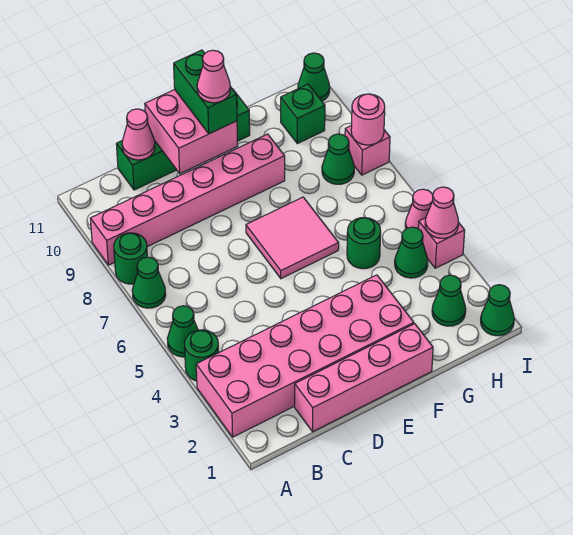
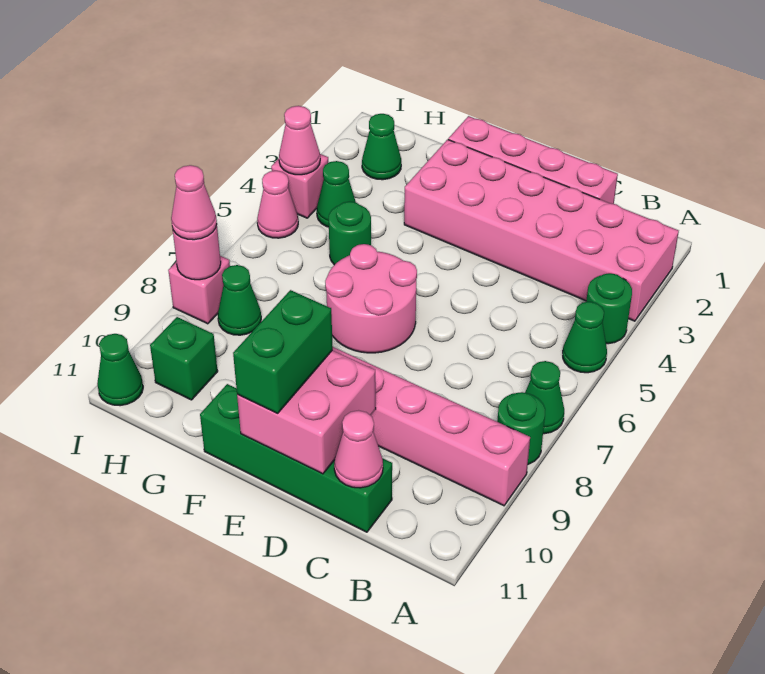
pink 2x2 tile [246,197,339,279] -> pink 2x2 round brick [325,244,417,353]
pink 1x1 cone [197,50,230,103] -> pink 1x1 cone moved to [171,165,217,240]
green 1x1 cone [481,285,514,336] -> none

